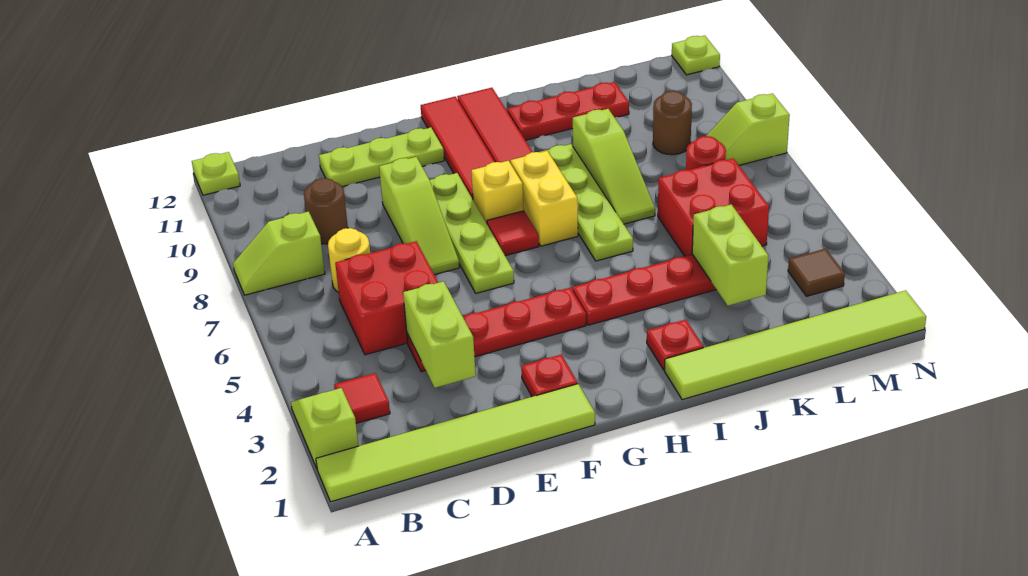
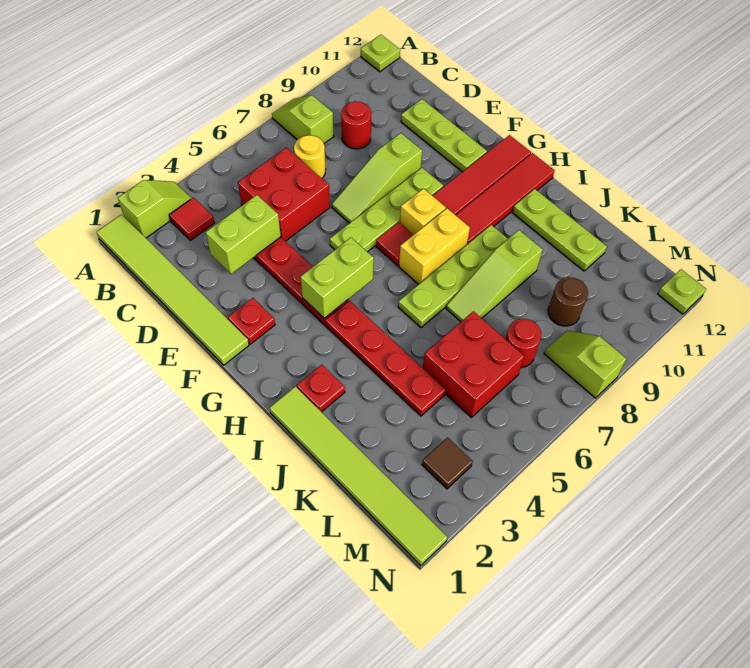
brown 1x1 round brick [304,178,348,244] -> red 1x1 round brick [341,101,371,149]
red 1x3 plate [507,82,629,140] -> lime 1x3 plate [513,189,607,271]
lime 1x2 brick [692,205,768,306] -> lime 1x2 brick moved to [301,238,374,318]

